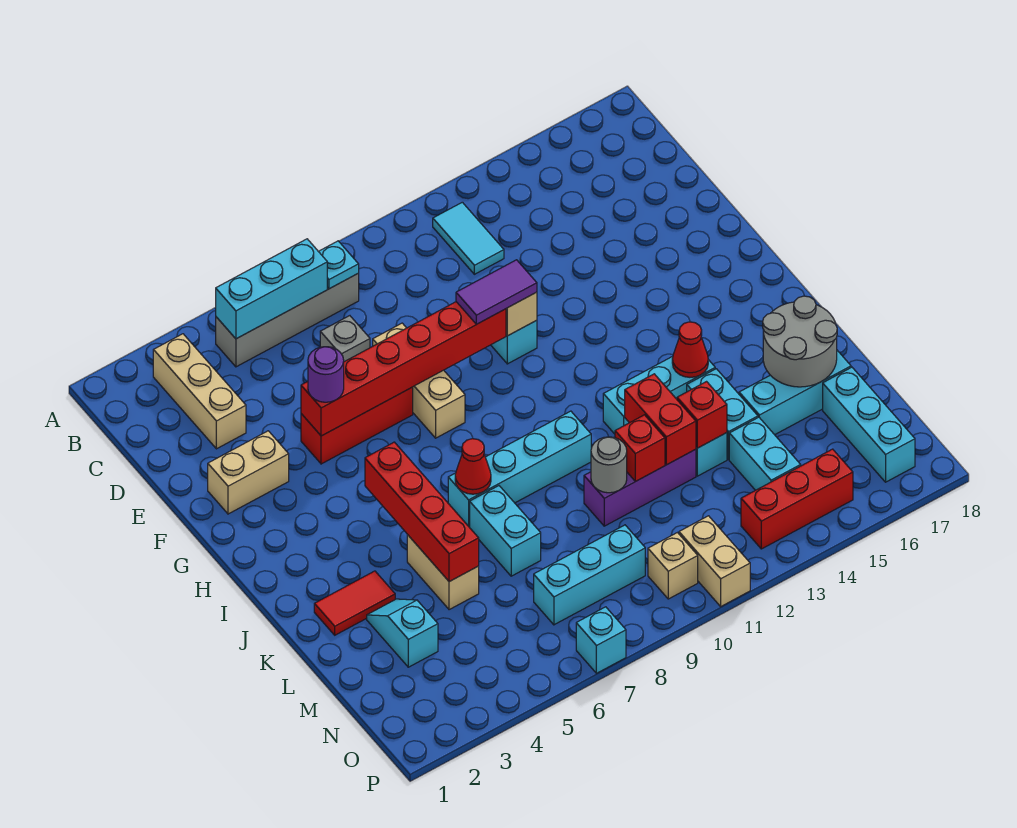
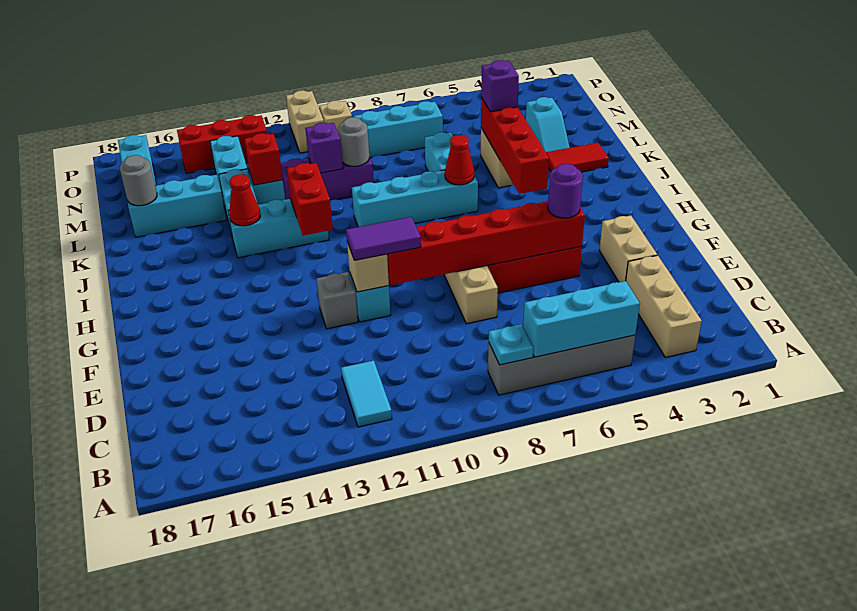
grey 1x1 brick [320,316,370,362] -> grey 1x1 brick moved to [317,272,358,329]
tan 1x2 brick [208,431,289,514] -> tan 1x2 brick turned to [599,215,657,282]
red 1x2 brick [625,374,696,465] -> red 1x2 brick moved to [287,163,333,236]
grey 2x2 round brick [763,296,837,387] -> grey 1x1 round brick [120,155,157,206]
none -> purple 1x1 brick [481,60,519,112]
red 1x1 brick [615,415,665,481] -> purple 1x1 brick [305,123,343,173]
cyan 1x1 brick [576,607,626,673] -> none

